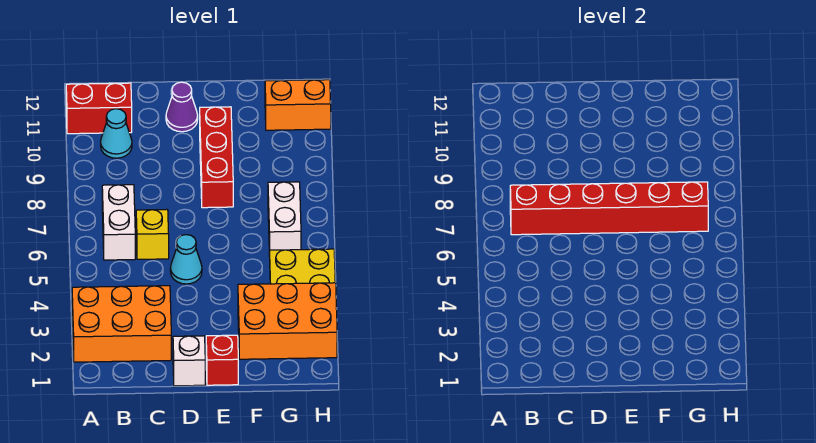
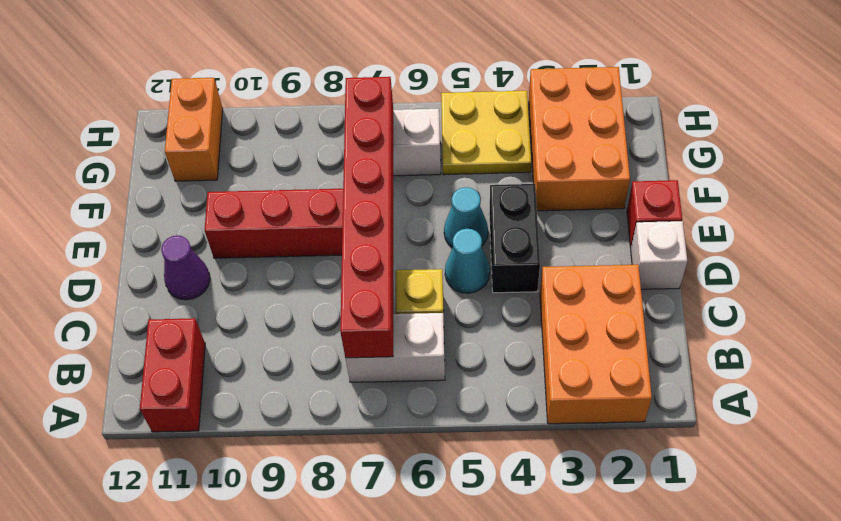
cyan 1x1 cone [101,109,132,158] -> cyan 1x1 cone moved to [444,187,488,248]
none -> black 1x2 brick [489,184,540,293]

